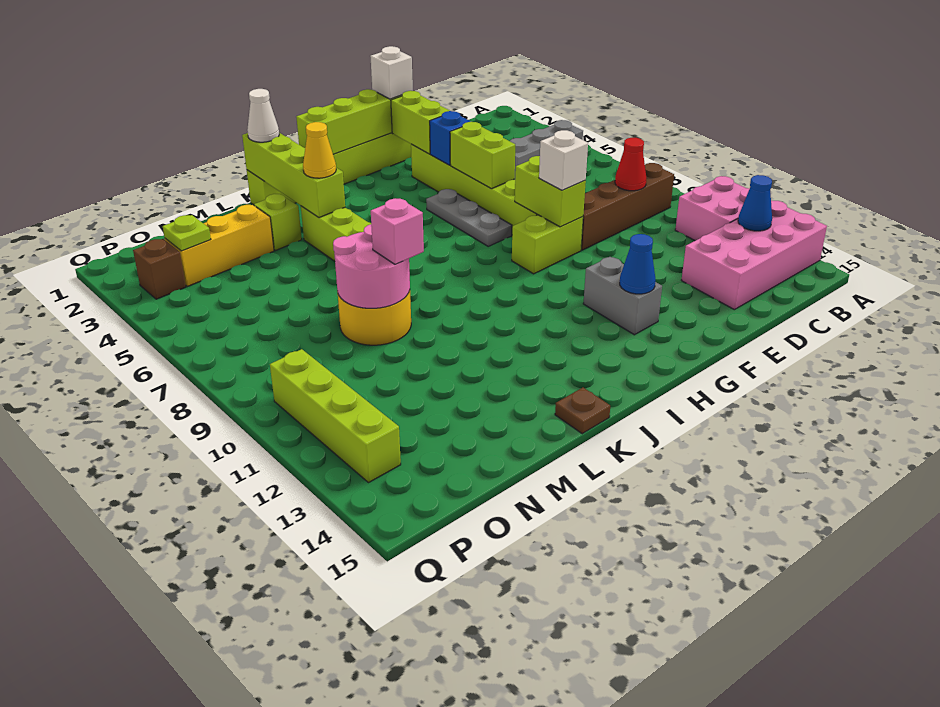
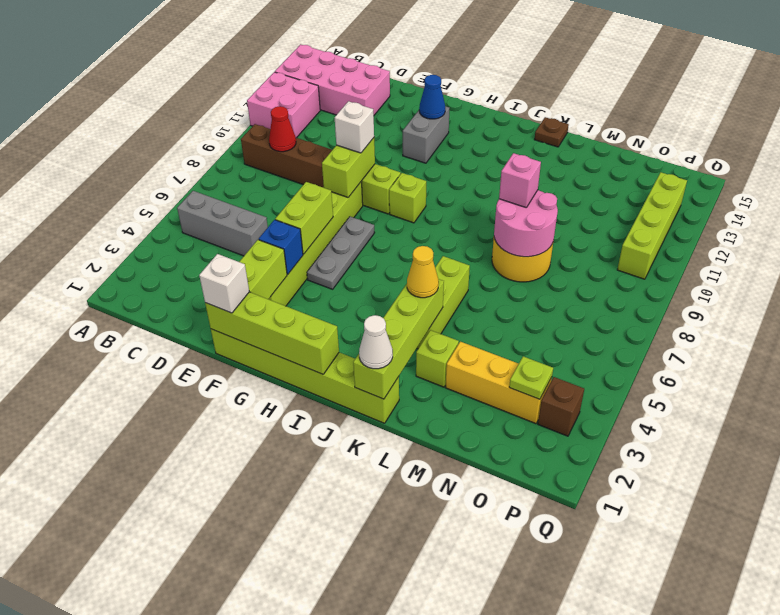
blue 1x1 cone [738,175,772,231] -> none
none -> lime 1x1 brick [389,173,426,223]

